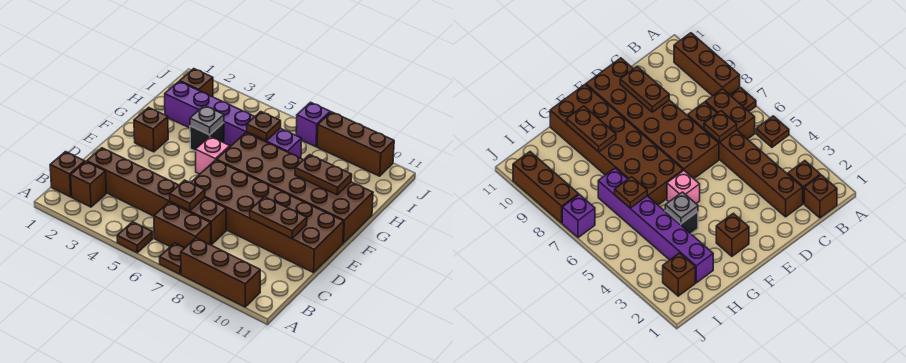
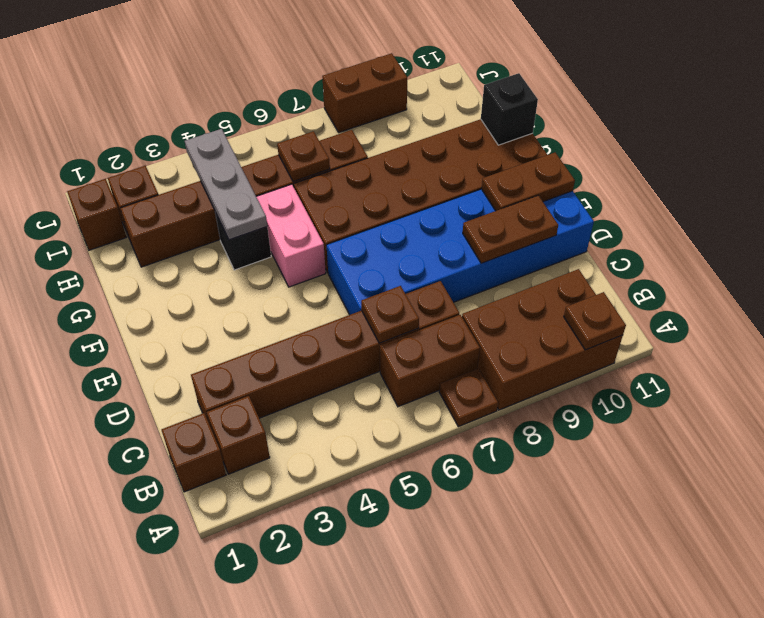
brown 1x1 plate [117,222,153,253] -> brown 1x1 plate moved to [564,292,626,350]
brown 1x3 brick [181,238,260,307] -> brown 2x3 brick [462,269,623,410]
brown 2x6 brick [191,160,344,273] -> blue 2x6 brick [327,189,594,315]
brown 1x1 brick [134,107,168,152] -> brown 1x1 brick moved to [67,179,126,250]
pink 1x1 brick [196,137,230,174] -> pink 1x2 brick [256,184,326,287]
grey 1x1 plate [190,106,224,135] -> grey 1x3 plate [185,129,267,240]
brown 1x2 plate [295,155,352,195] -> brown 1x2 plate moved to [481,153,575,211]
none -> black 1x1 brick [481,73,538,145]
purple 1x6 brick [165,81,302,158] -> brown 1x6 brick [120,130,368,267]
purple 1x1 brick [296,102,330,147] -> none
brown 1x3 brick [317,112,394,176] -> brown 1x2 brick [322,53,407,132]

